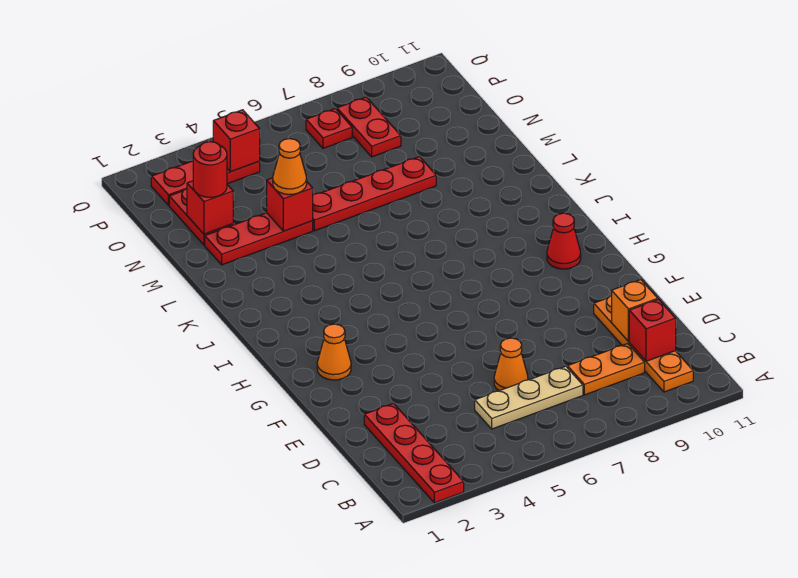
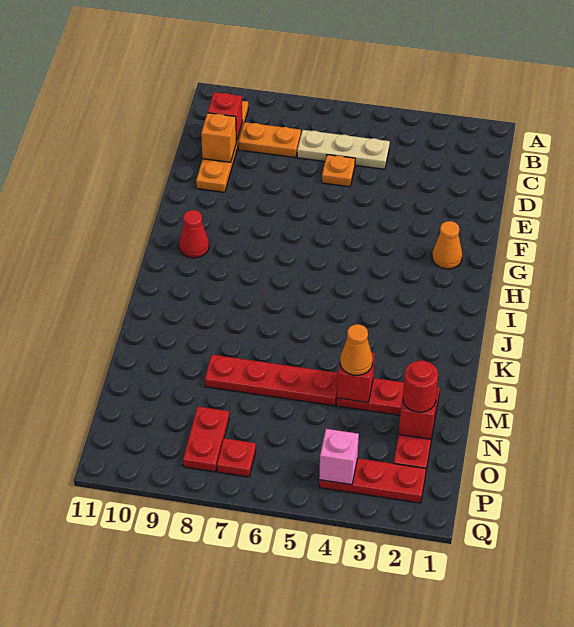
red 1x4 plate [364,403,464,503] -> none
orange 1x1 cone [494,338,528,391] -> orange 1x1 plate [322,155,355,187]
red 1x1 brick [213,110,260,172] -> pink 1x1 brick [319,429,359,485]

